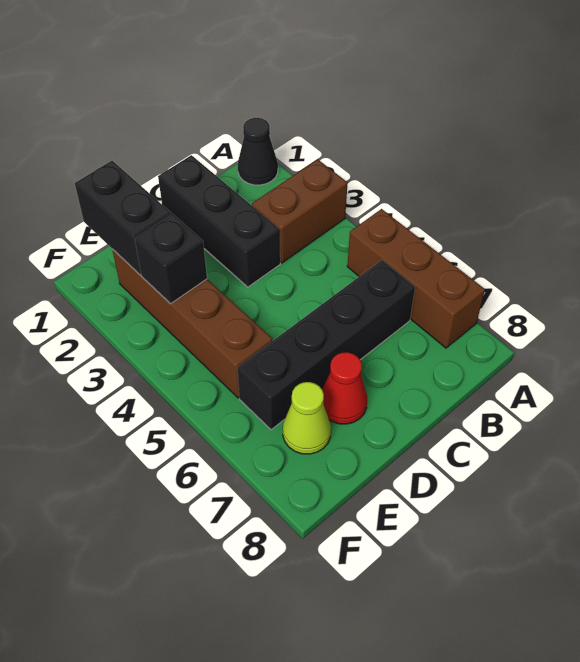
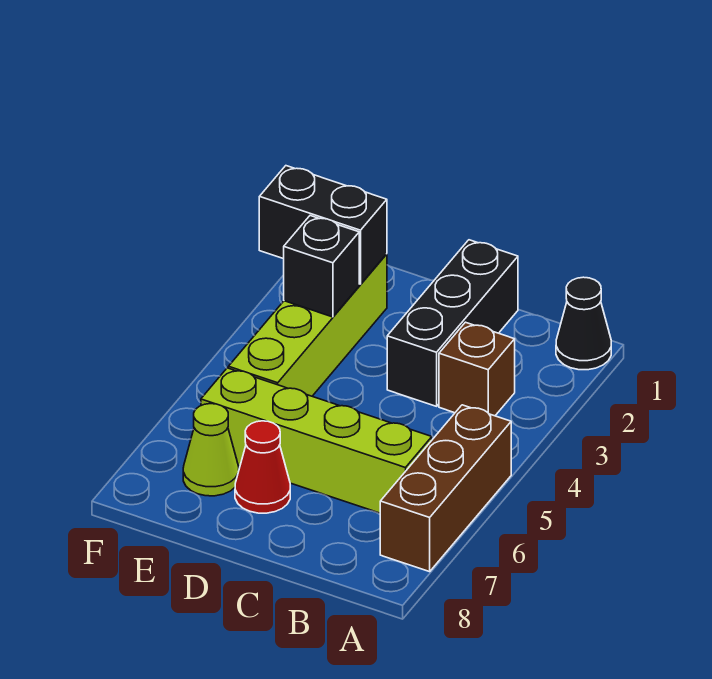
brown 1x2 brick [252,159,348,263] -> brown 1x1 brick [439,322,515,416]
black 1x4 brick [237,260,415,430] -> lime 1x4 brick [201,368,432,513]
black 1x2 brick [75,161,171,275] -> black 1x2 brick turned to [259,166,387,284]
brown 1x4 brick [112,249,272,398] -> lime 1x4 brick [228,254,387,396]

